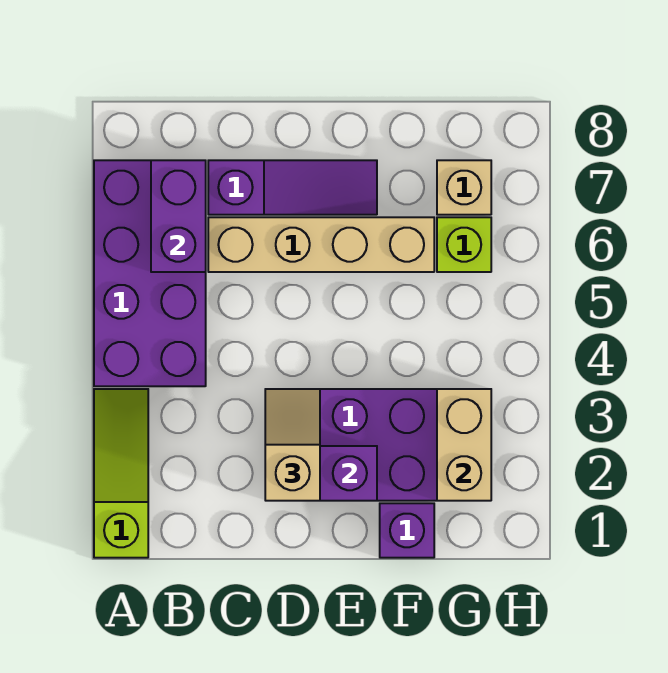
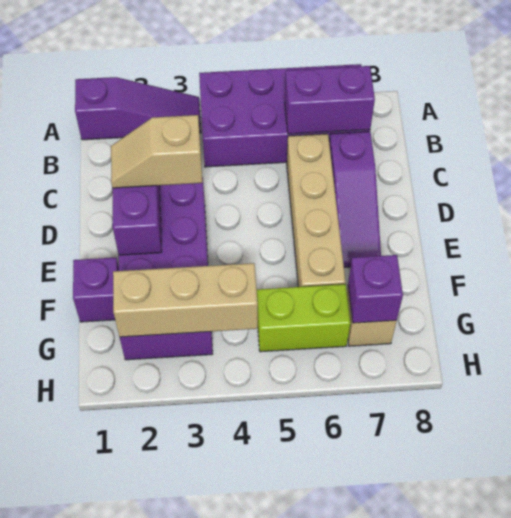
lime 1x3 slope [94,389,148,558] -> purple 1x3 slope [75,77,201,140]
tan 1x2 slope [265,389,320,501] -> tan 1x2 slope turned to [111,115,202,188]
tan 1x2 brick [437,389,491,501] -> tan 1x3 brick [113,263,258,337]
lime 1x1 brick [437,217,491,272] -> lime 1x2 brick [257,284,350,352]
none -> purple 1x1 brick [348,255,403,323]

